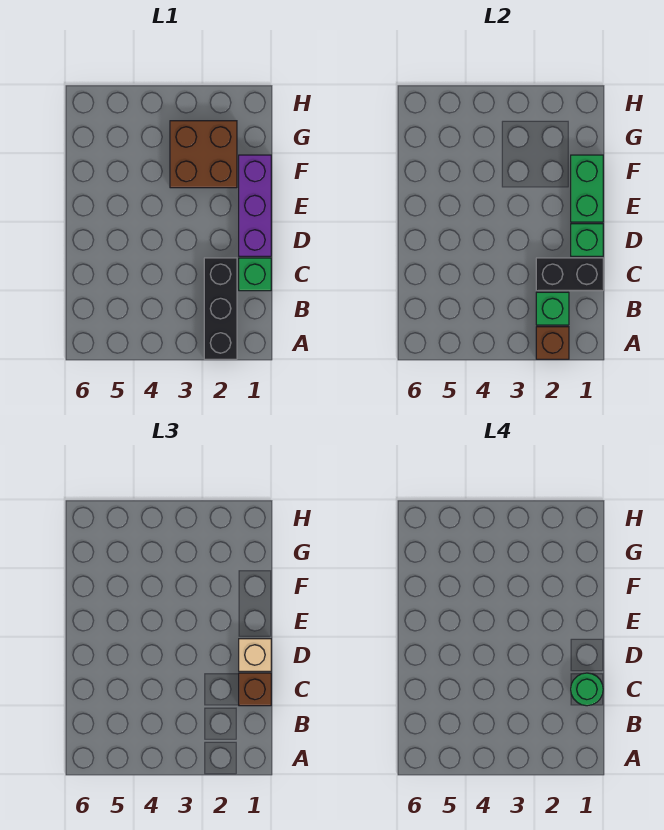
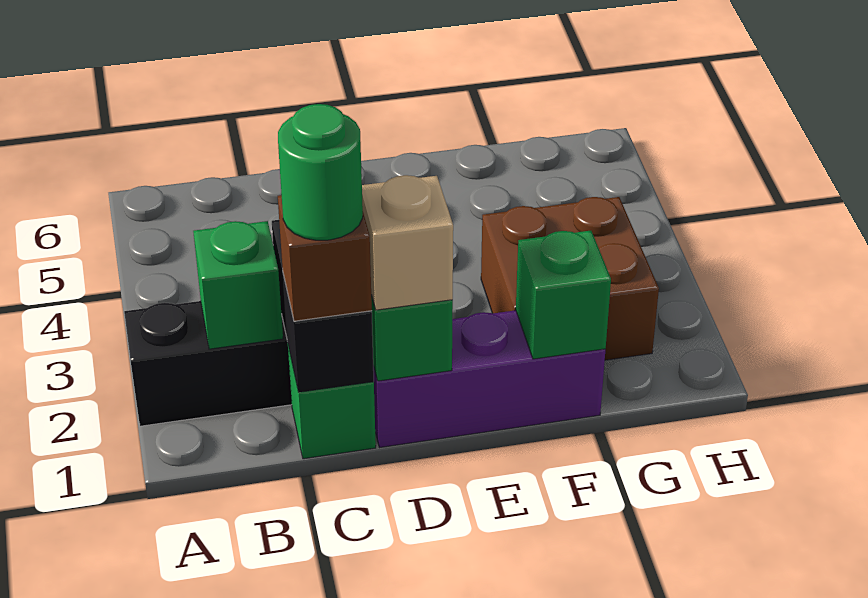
brown 1x1 brick [536,327,569,359] -> none
green 1x2 brick [571,155,603,222] -> green 1x1 brick [516,231,611,359]

